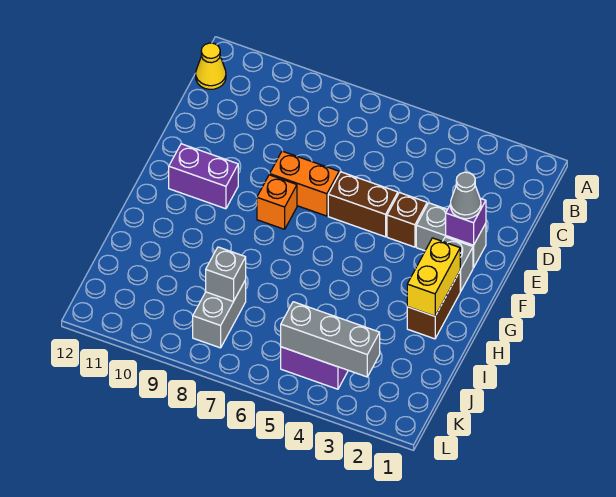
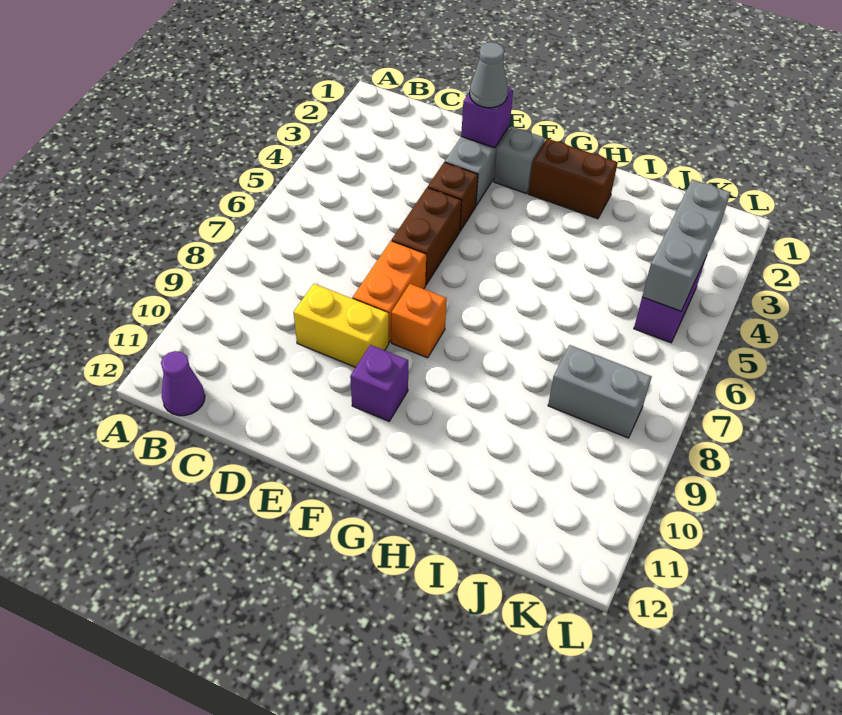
yellow 1x1 cone [196,43,226,89] -> purple 1x1 cone [161,351,205,416]
purple 1x2 brick [169,144,238,209] -> purple 1x1 brick [350,345,408,421]
yellow 1x2 brick [407,238,460,316] -> yellow 1x2 brick moved to [293,284,389,367]
grey 1x1 brick [206,247,246,302] -> none

